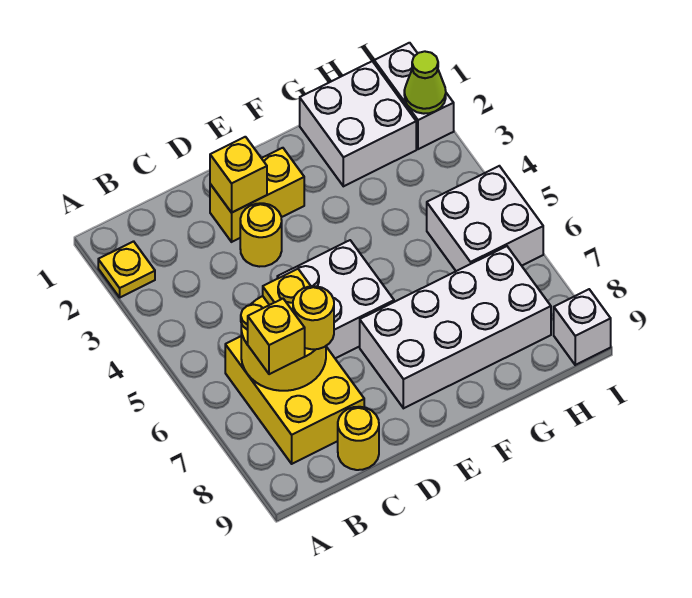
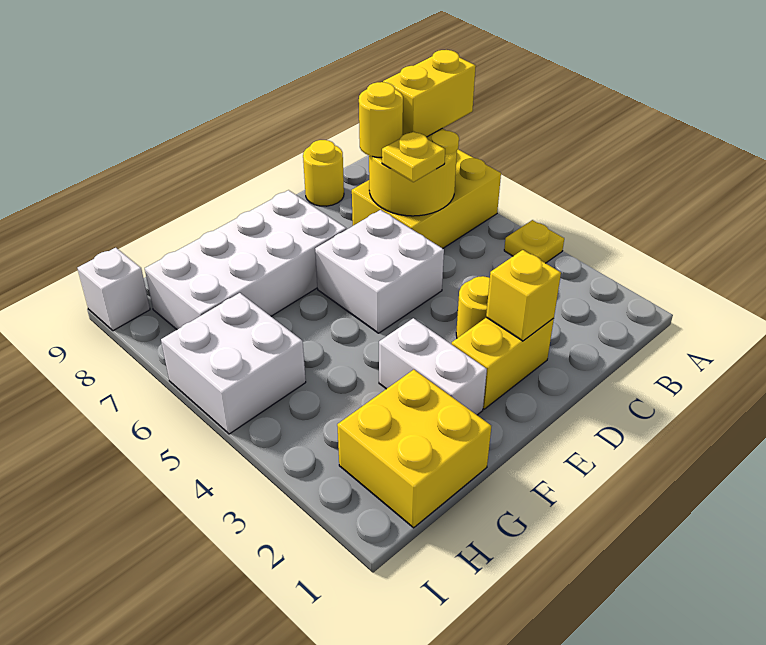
yellow 1x1 plate [98,241,155,297] -> yellow 1x1 plate moved to [504,220,564,263]
yellow 2x3 brick [225,336,364,464] -> yellow 2x3 brick turned to [352,150,501,248]
yellow 1x1 brick [248,299,305,374] -> yellow 1x2 brick [383,50,476,137]
white 2x2 brick [300,61,416,186] -> yellow 2x2 brick [337,370,491,528]
white 1x2 brick [374,43,454,149] -> white 1x2 brick moved to [379,318,487,415]
lime 1x1 cone [404,51,446,114] -> none

